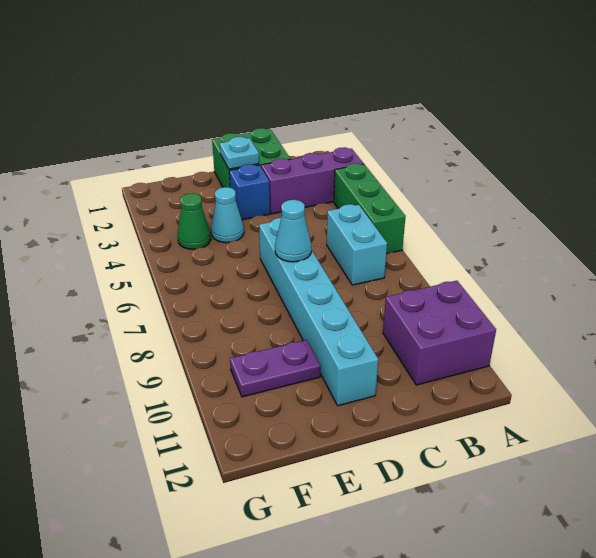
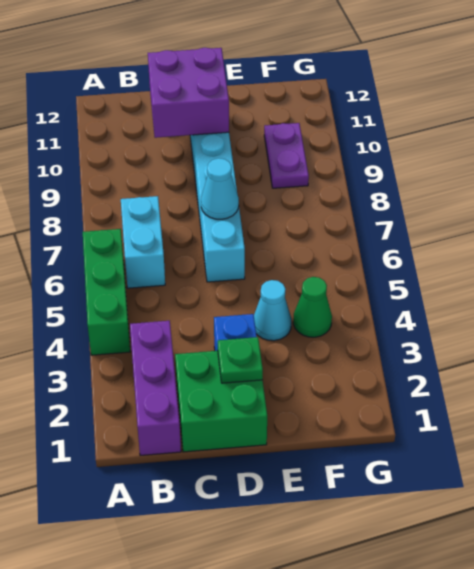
purple 1x3 brick [261,147,364,214] -> purple 1x3 brick turned to [130,321,181,456]
purple 2x2 brick [383,281,496,385] -> purple 2x2 brick moved to [148,48,229,138]
cyan 1x1 plate [220,137,259,169] -> green 1x1 plate [218,337,263,383]
purple 1x2 plate [230,340,321,397] -> purple 1x2 plate turned to [264,123,309,188]

